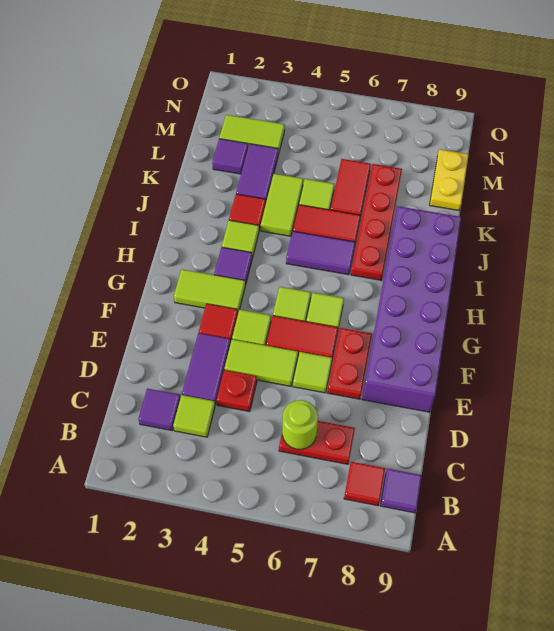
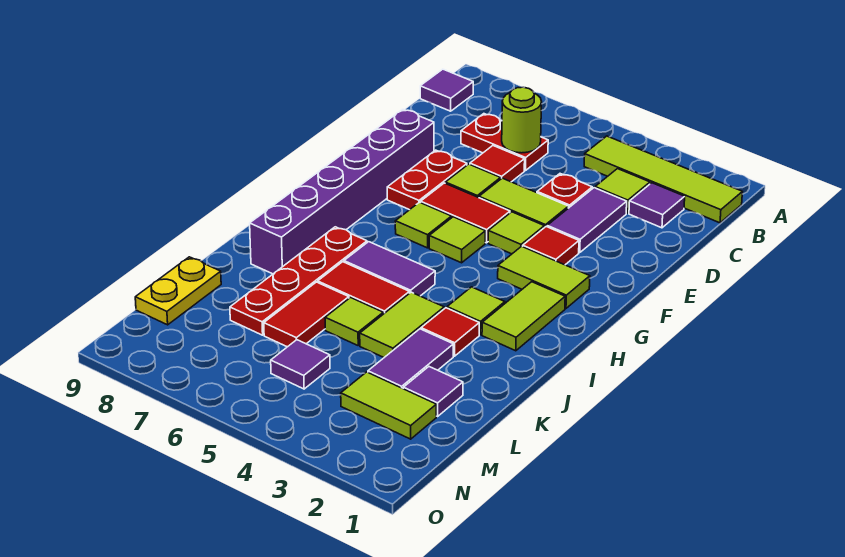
none -> lime 1x4 tile [584,136,742,223]
red 1x1 tile [344,462,385,506] -> red 1x1 tile moved to [470,146,525,182]
purple 2x6 brick [362,206,461,412] -> purple 1x6 brick [250,109,434,274]
none -> lime 1x2 tile [482,282,565,351]
purple 1x1 tile [214,247,252,285] -> purple 1x1 tile moved to [271,340,330,389]

